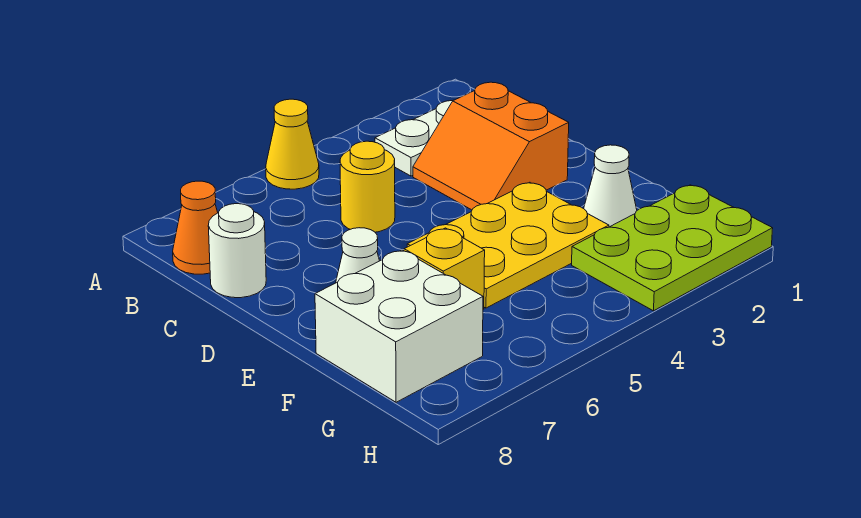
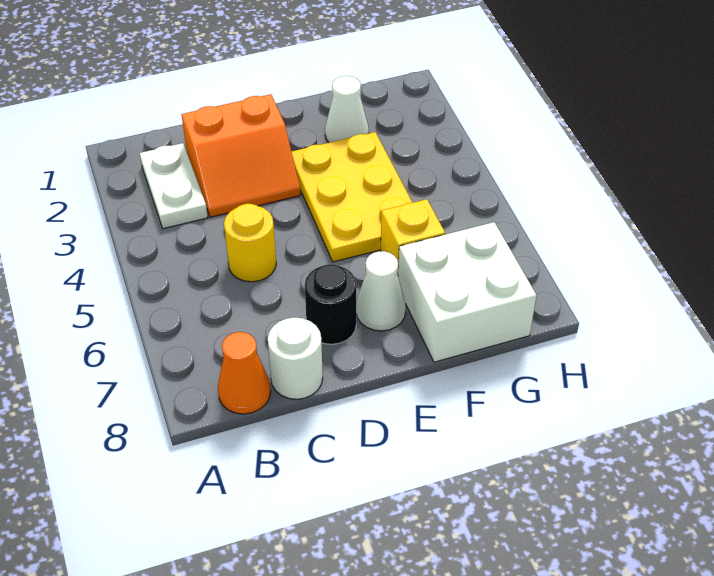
yellow 1x1 cone [266,99,319,189] -> none
none -> black 1x1 round brick [305,264,356,344]
lime 2x3 plate [572,185,773,311] -> none

